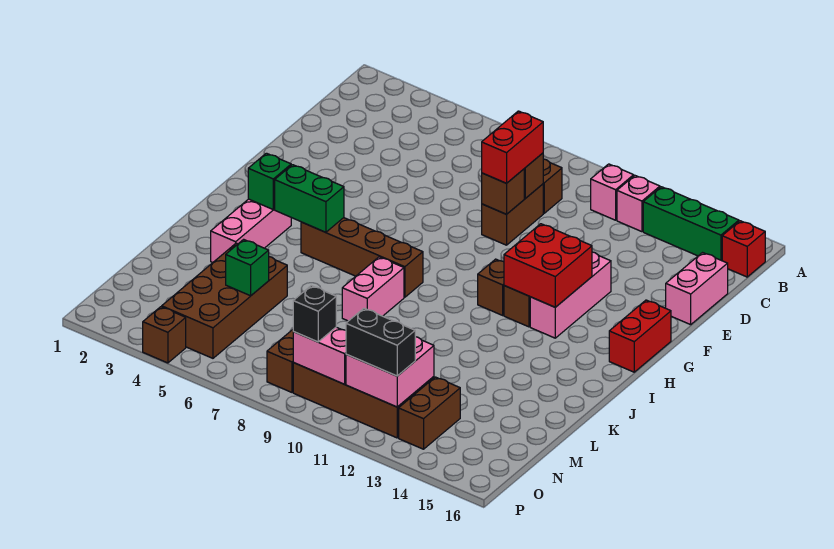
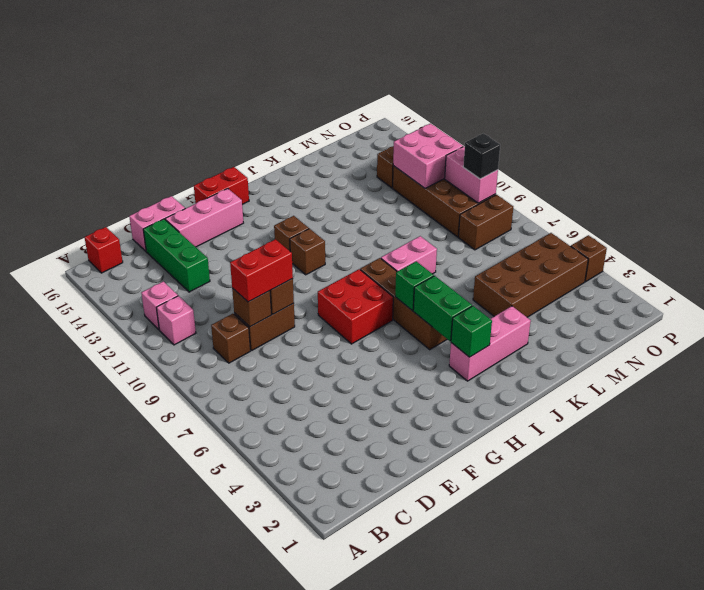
green 1x3 brick [643,187,739,261] -> green 1x3 brick moved to [143,219,210,292]
pink 1x3 brick [530,252,611,338] -> pink 1x3 brick moved to [165,189,243,247]
red 2x2 brick [504,224,592,307] -> red 2x2 brick moved to [318,269,393,344]
green 1x1 brick [226,239,269,296] -> green 1x1 brick moved to [395,261,434,311]
black 1x2 brick [346,308,415,376] -> none

